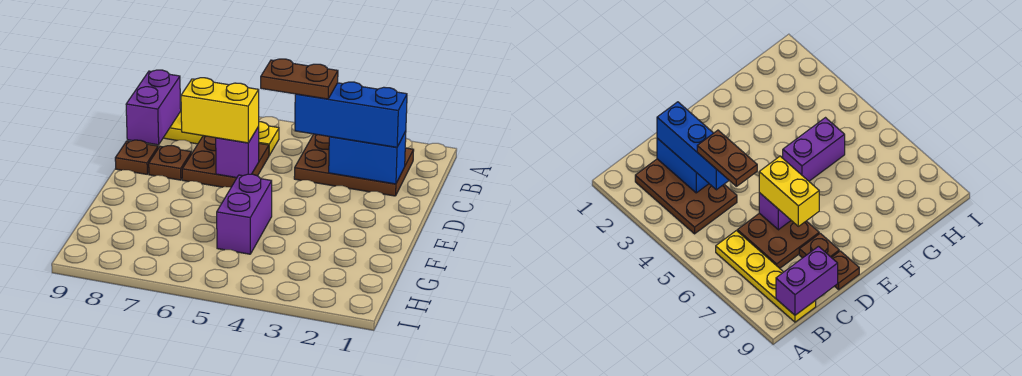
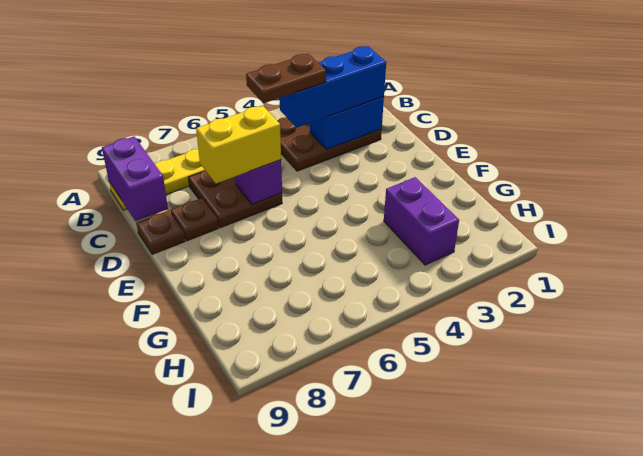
purple 1x2 brick [217,174,272,254] -> purple 1x2 brick moved to [384,177,459,265]

